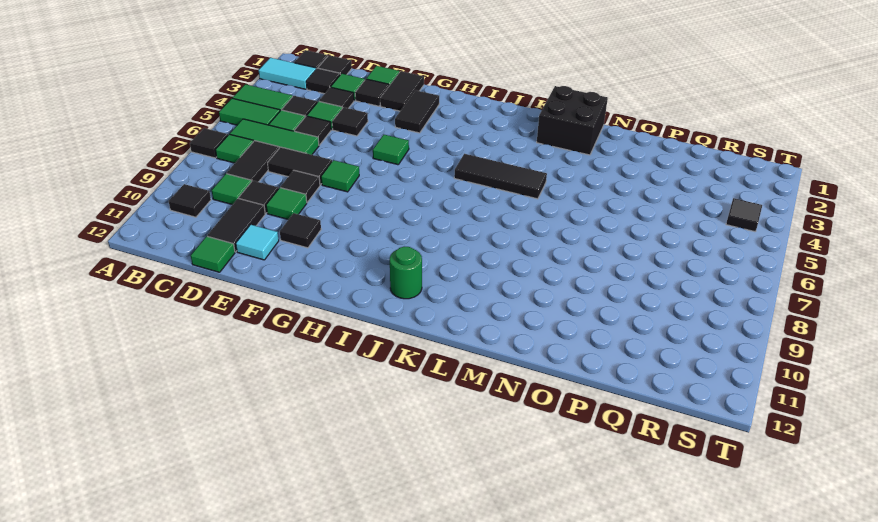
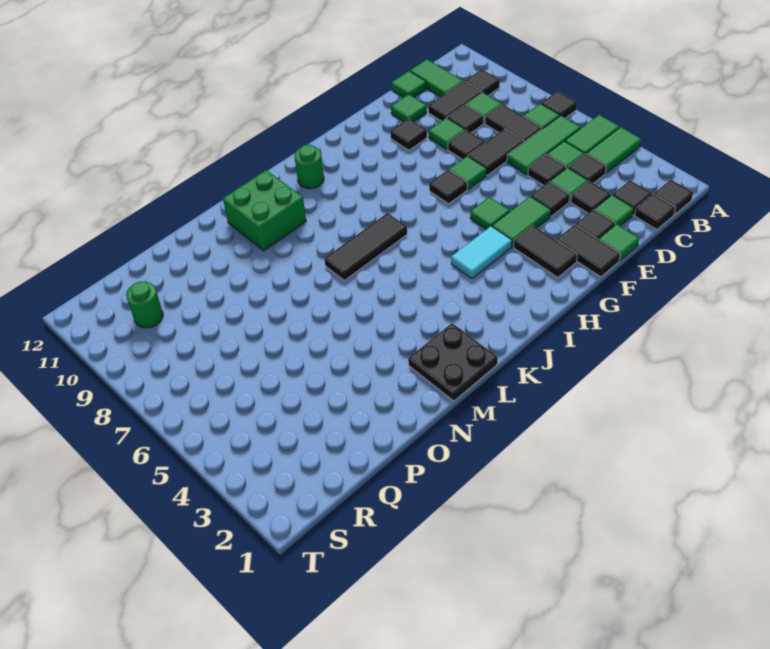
cyan 1x2 tile [259,58,316,89] -> cyan 1x2 tile moved to [451,226,512,279]
none -> green 1x2 tile [410,59,463,97]
black 1x2 tile [207,198,265,252] -> black 1x2 tile turned to [428,81,482,121]
cyan 1x1 tile [236,225,279,260] -> green 1x1 tile [391,94,427,122]
none -> green 1x2 tile [492,196,551,247]
black 1x3 tile [454,154,547,199] -> black 1x3 tile moved to [324,213,407,280]
black 2x2 brick [537,86,608,155] -> black 2x2 plate [408,323,498,401]
none -> green 2x2 brick [223,170,306,251]
none -> green 1x1 round brick [126,282,163,328]
black 1x1 tile [726,198,762,232] -> black 1x1 tile moved to [429,170,467,204]

